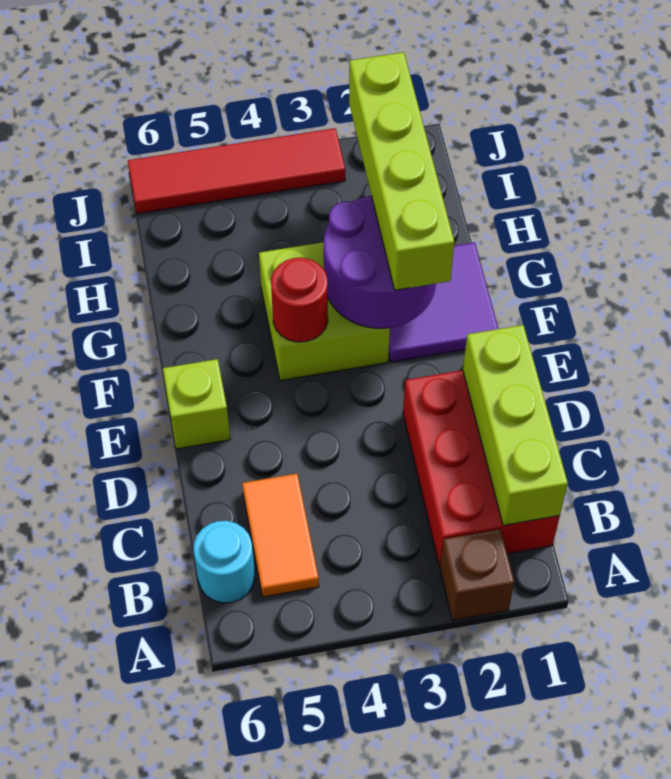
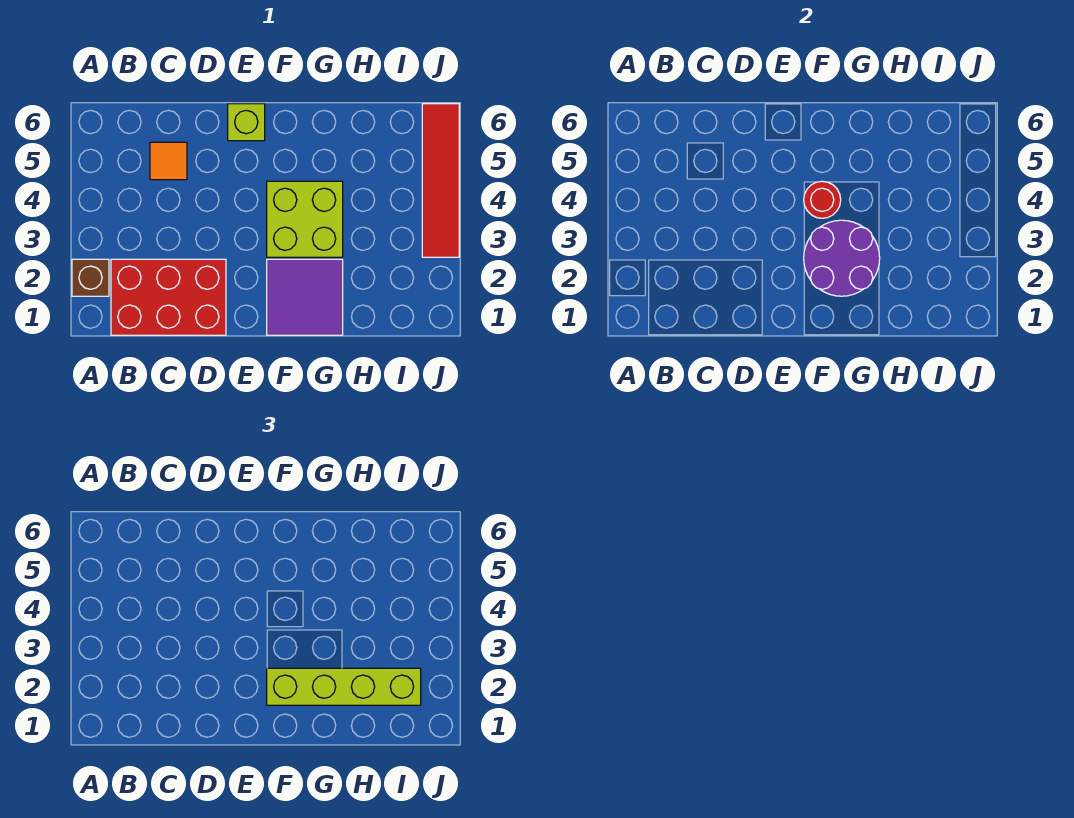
lime 1x3 brick [463,325,568,525] -> none
orange 1x2 tile [242,474,319,597] -> orange 1x1 tile [150,142,187,180]
cyan 1x1 round brick [194,521,255,603] -> none

